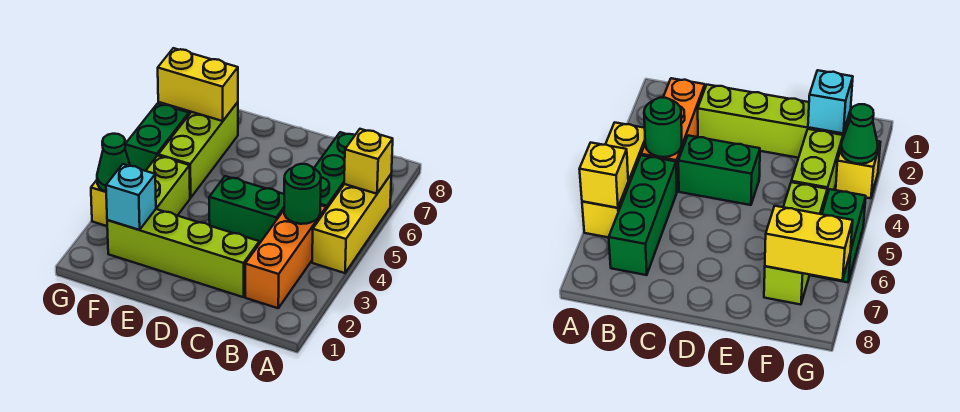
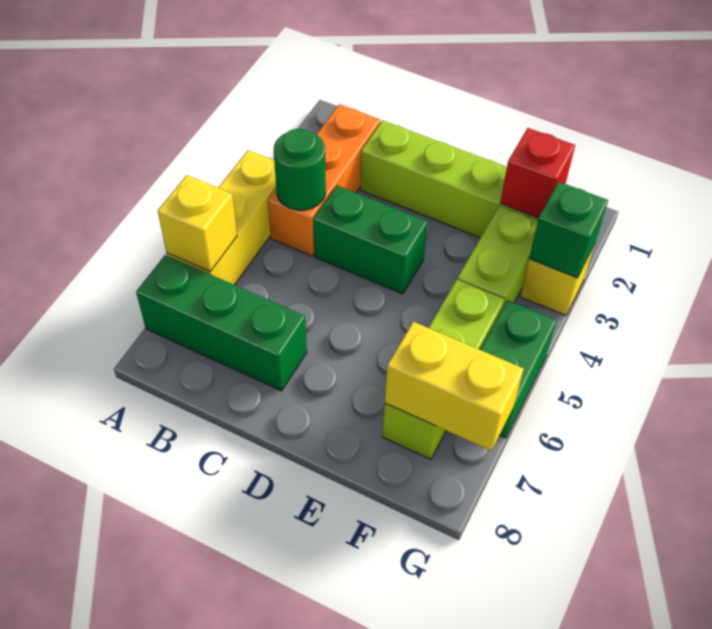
green 1x3 brick [314,132,355,209] -> green 1x3 brick turned to [136,255,307,391]
cyan 1x1 brick [106,164,156,230] -> red 1x1 brick [500,128,575,218]
green 1x1 cone [97,134,130,191] -> green 1x1 brick [529,182,608,278]

